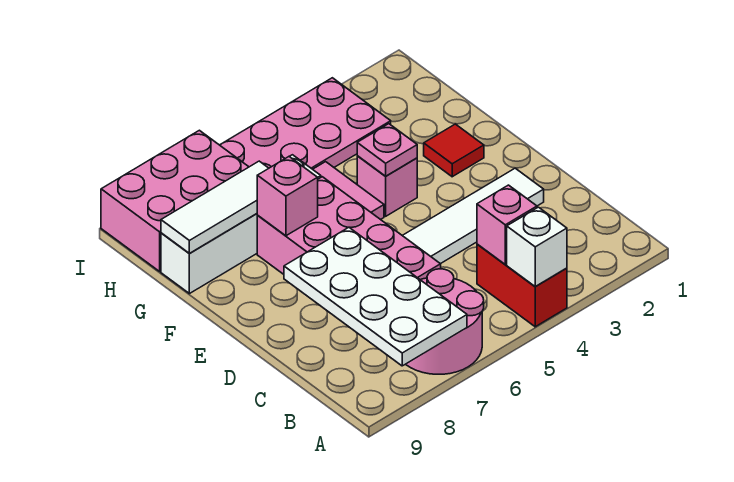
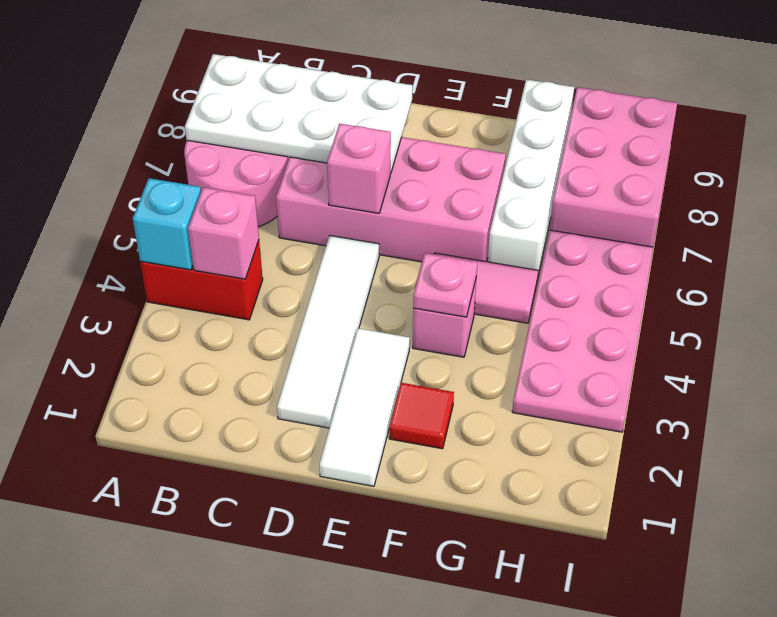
white 1x1 brick [507,207,567,287] -> cyan 1x1 brick [133,178,201,270]
pink 1x1 brick [257,157,318,236] -> pink 1x1 brick moved to [327,124,391,213]
white 1x3 tile [161,161,269,254] -> white 1x3 tile moved to [319,328,410,486]

